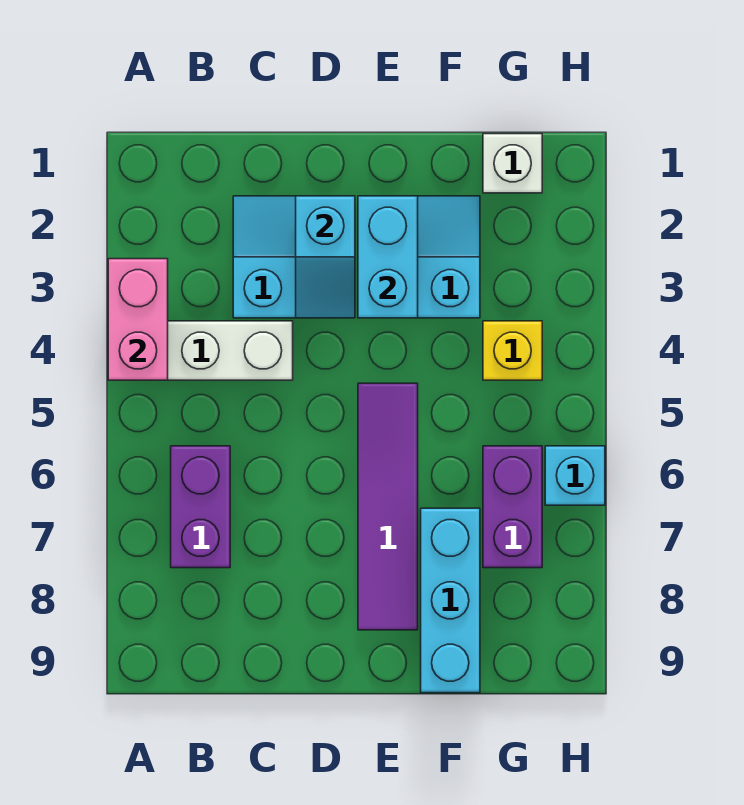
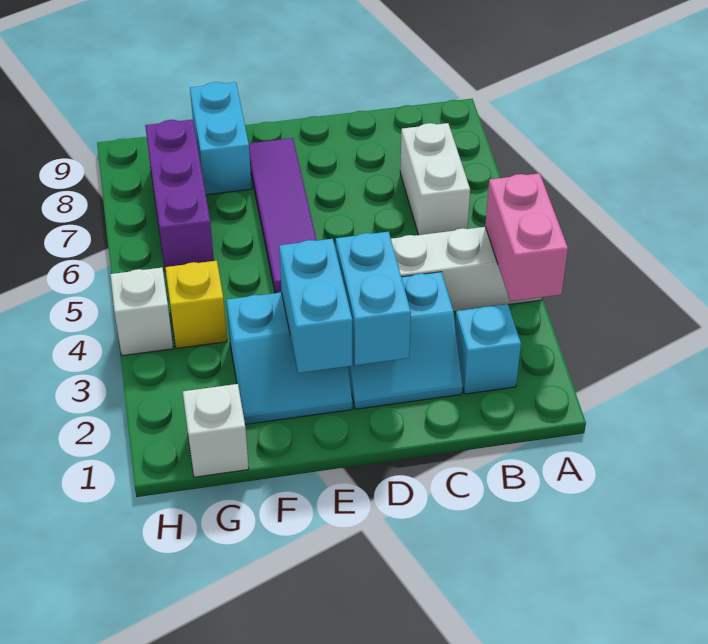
purple 1x2 brick [171,446,230,568] -> white 1x2 brick [400,123,470,235]
cyan 1x2 slope [296,196,355,318] -> cyan 1x2 brick [336,232,411,365]
cyan 1x3 brick [421,508,480,693] -> cyan 1x2 brick [190,82,252,195]
purple 1x2 brick [483,446,542,568] -> purple 1x3 brick [145,120,214,272]
none -> white 1x1 brick [110,268,173,356]
cyan 1x1 brick [545,446,605,505] -> cyan 1x1 brick moved to [455,304,521,394]

